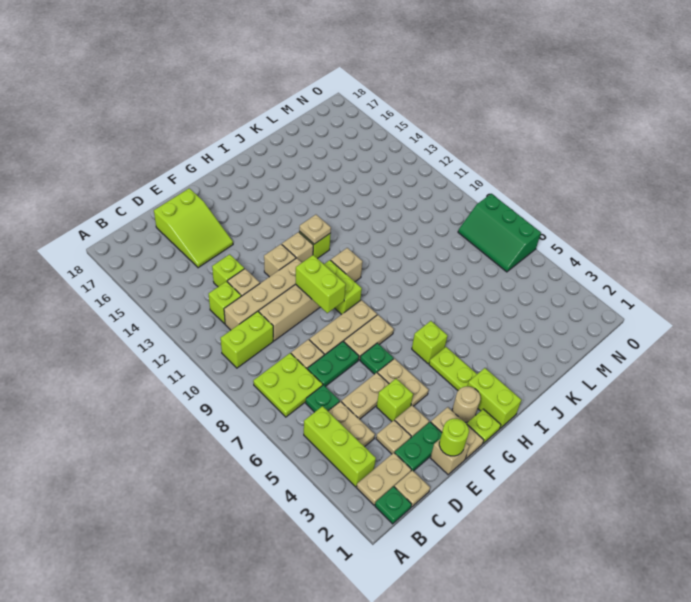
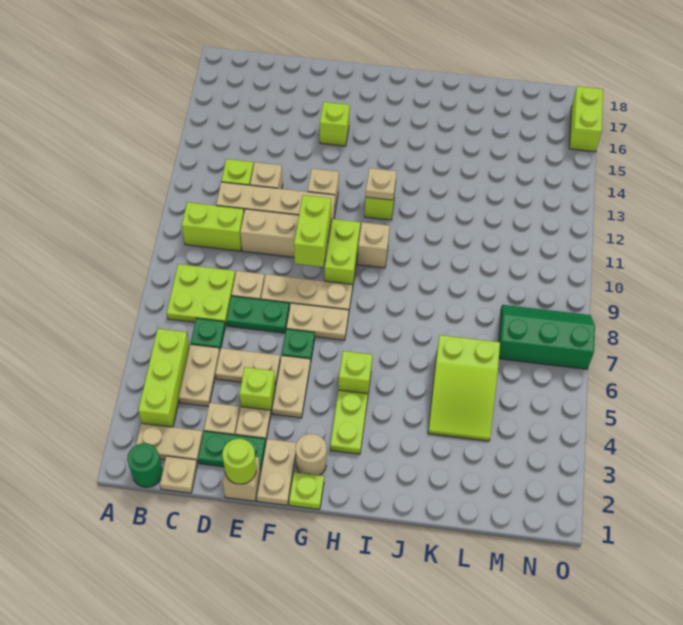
green 1x1 plate [375,487,412,524] -> green 1x1 round brick [127,443,163,487]
lime 1x1 brick [212,254,244,287] -> lime 1x1 brick moved to [320,102,350,146]
lime 2x3 slope [154,188,233,268] -> lime 2x3 slope moved to [428,335,500,441]
tan 1x1 brick [282,232,313,262] -> none
lime 1x2 brick [467,368,521,428] -> lime 1x2 brick moved to [569,86,603,152]
green 2x3 slope [458,194,541,272] -> green 2x3 slope turned to [499,305,595,369]

